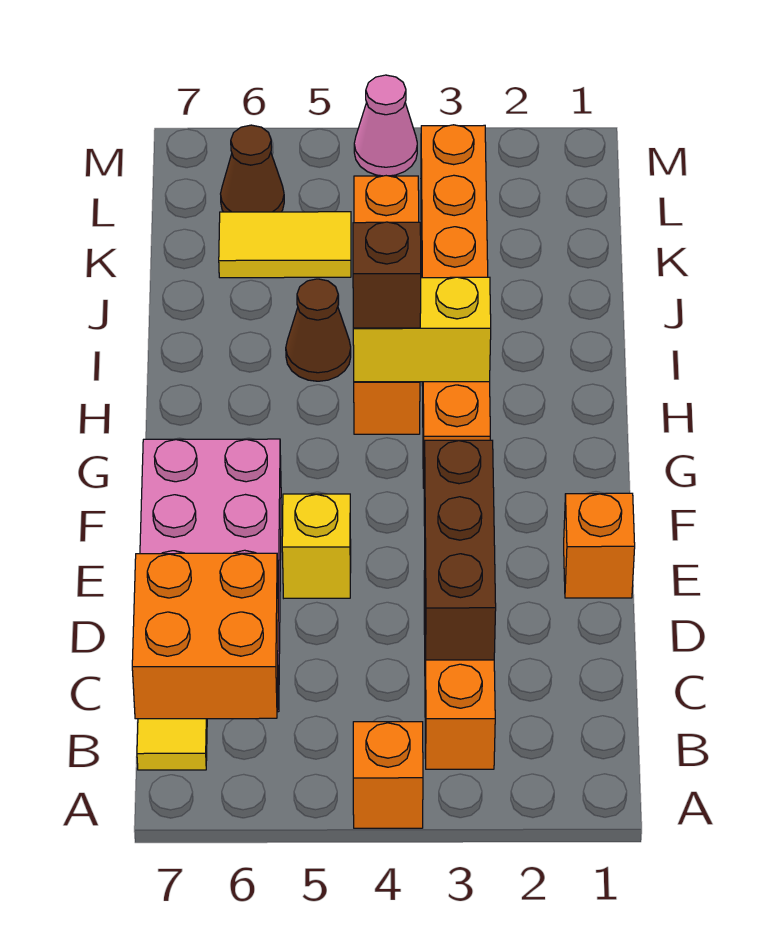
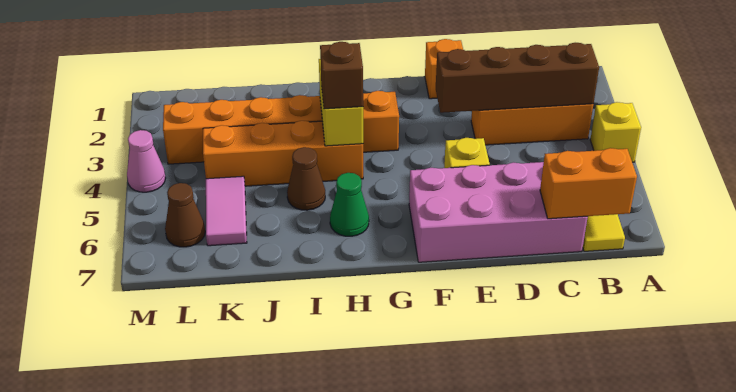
orange 1x1 brick [353,722,423,828] -> yellow 1x1 brick [590,102,641,162]
orange 2x2 brick [132,553,278,719] -> orange 1x2 brick [540,148,637,219]
brown 1x3 brick [424,440,496,660] -> brown 1x4 brick [436,43,599,113]
none -> green 1x1 cone [330,173,369,236]
yellow 1x2 tile [219,212,351,278] -> pink 1x2 tile [206,176,247,246]

